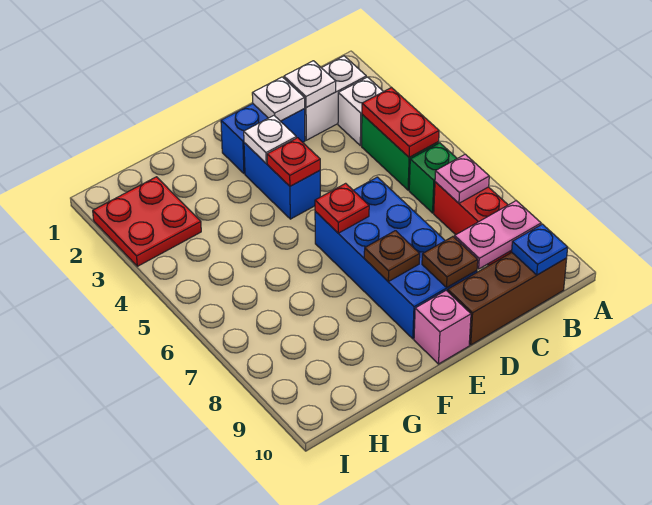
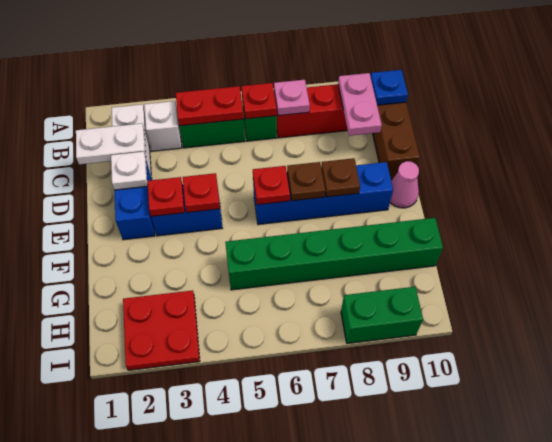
none -> red 1x1 plate [241,83,277,119]
white 1x1 plate [284,61,336,108] -> white 1x2 plate [76,123,146,165]
blue 2x4 brick [315,177,477,339] -> blue 1x4 brick [253,162,393,224]
brown 1x1 plate [422,237,478,287] -> brown 1x1 plate moved to [287,162,325,201]
white 1x1 plate [244,116,296,163] -> red 1x1 plate [147,177,185,217]
pink 1x1 brick [414,291,471,364] -> pink 1x1 cone [390,161,419,208]
none -> green 1x6 brick [225,218,443,290]
none -> green 1x2 brick [341,287,423,344]

